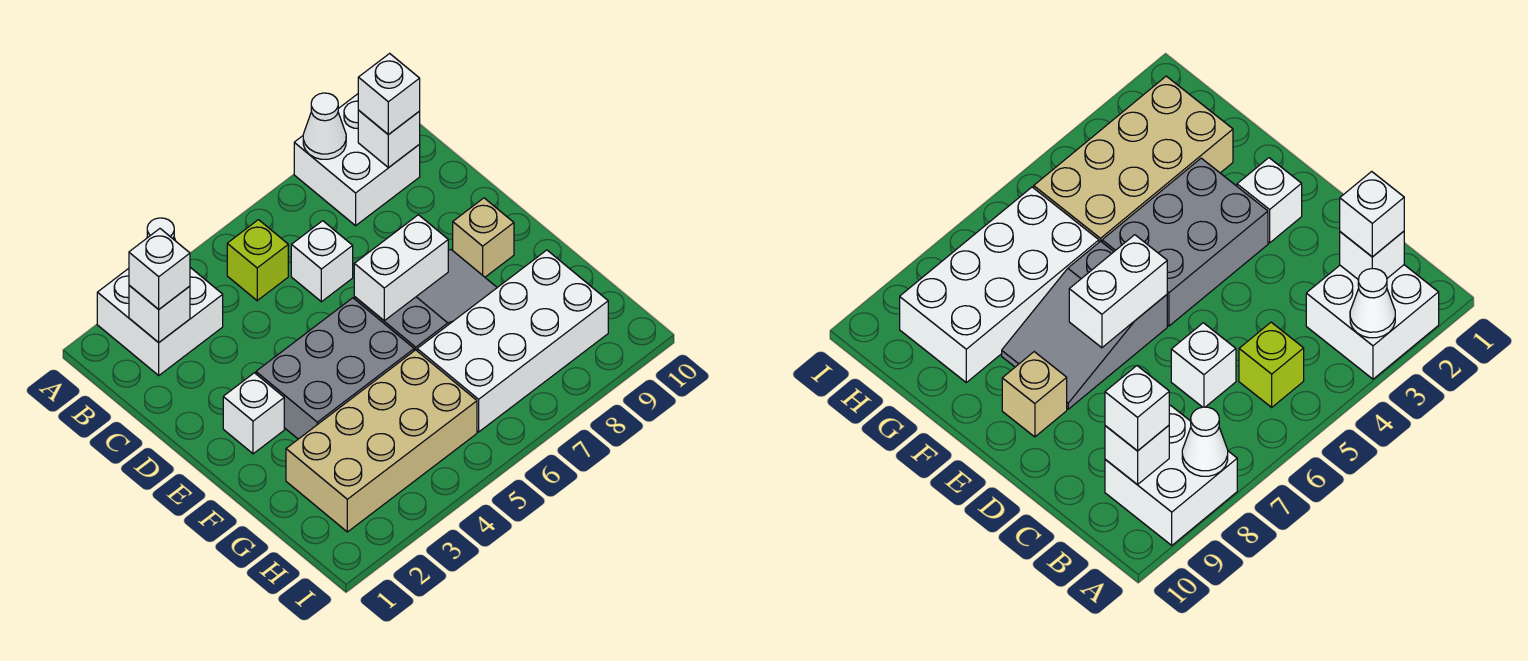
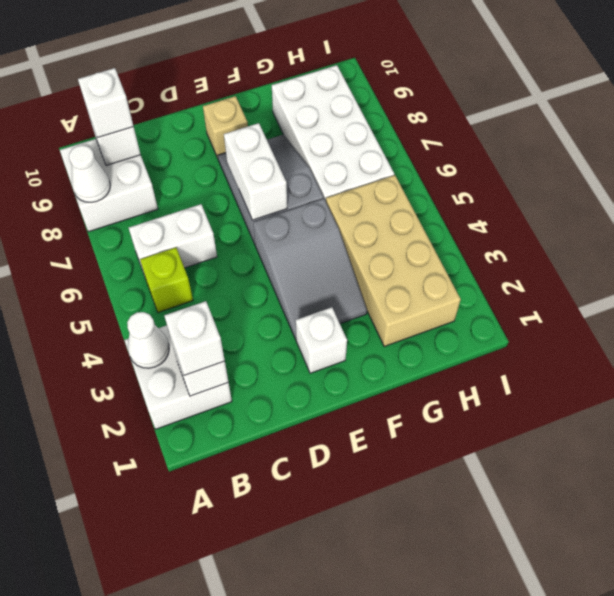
white 1x1 brick [291,221,353,302] -> white 1x2 brick [129,204,217,276]
grey 2x3 brick [256,298,414,439] -> grey 2x3 slope [253,199,367,339]

